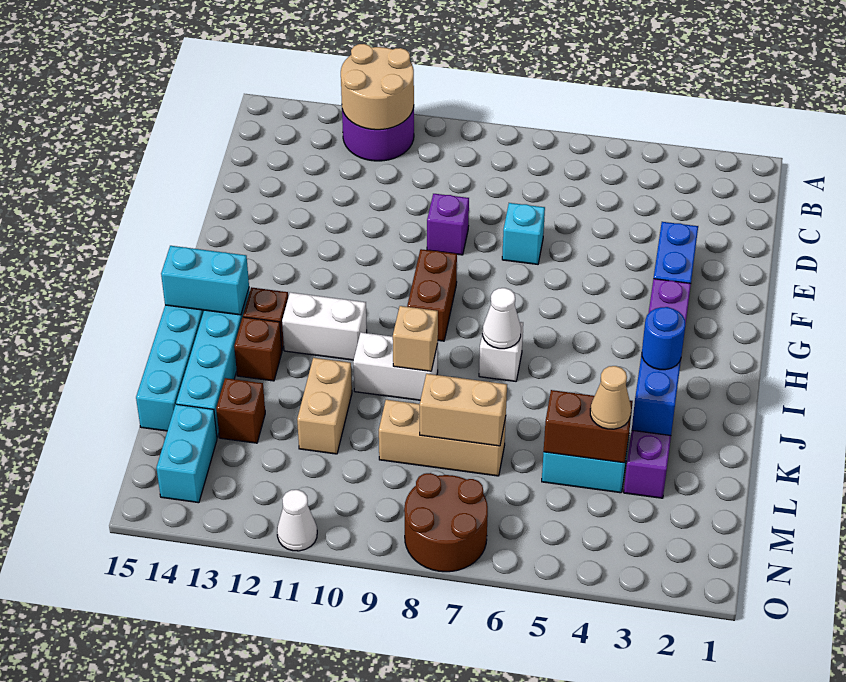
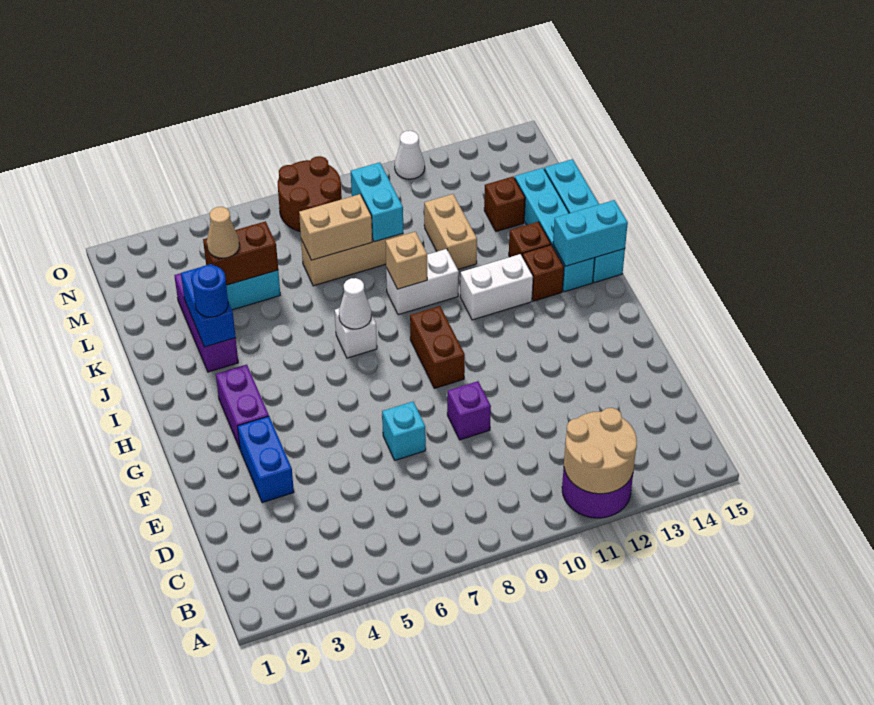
cyan 1x2 brick [156,404,217,503] -> cyan 1x2 brick moved to [351,162,403,242]

